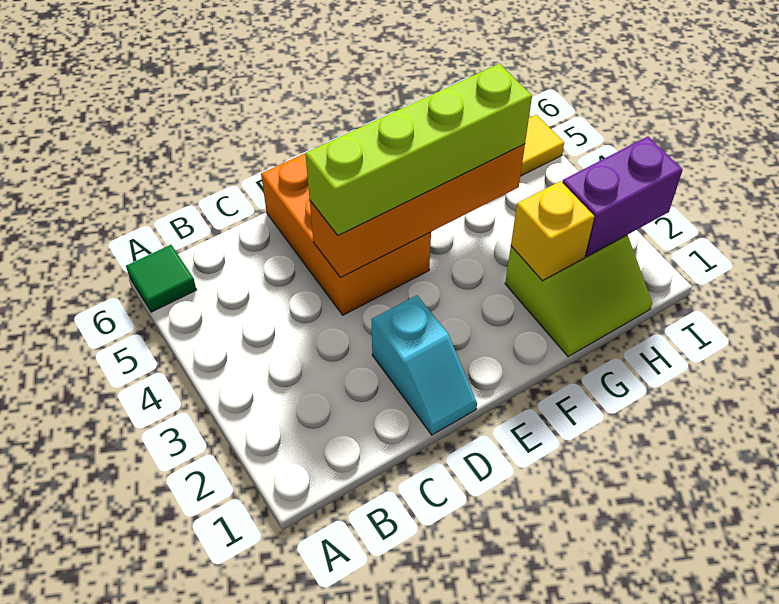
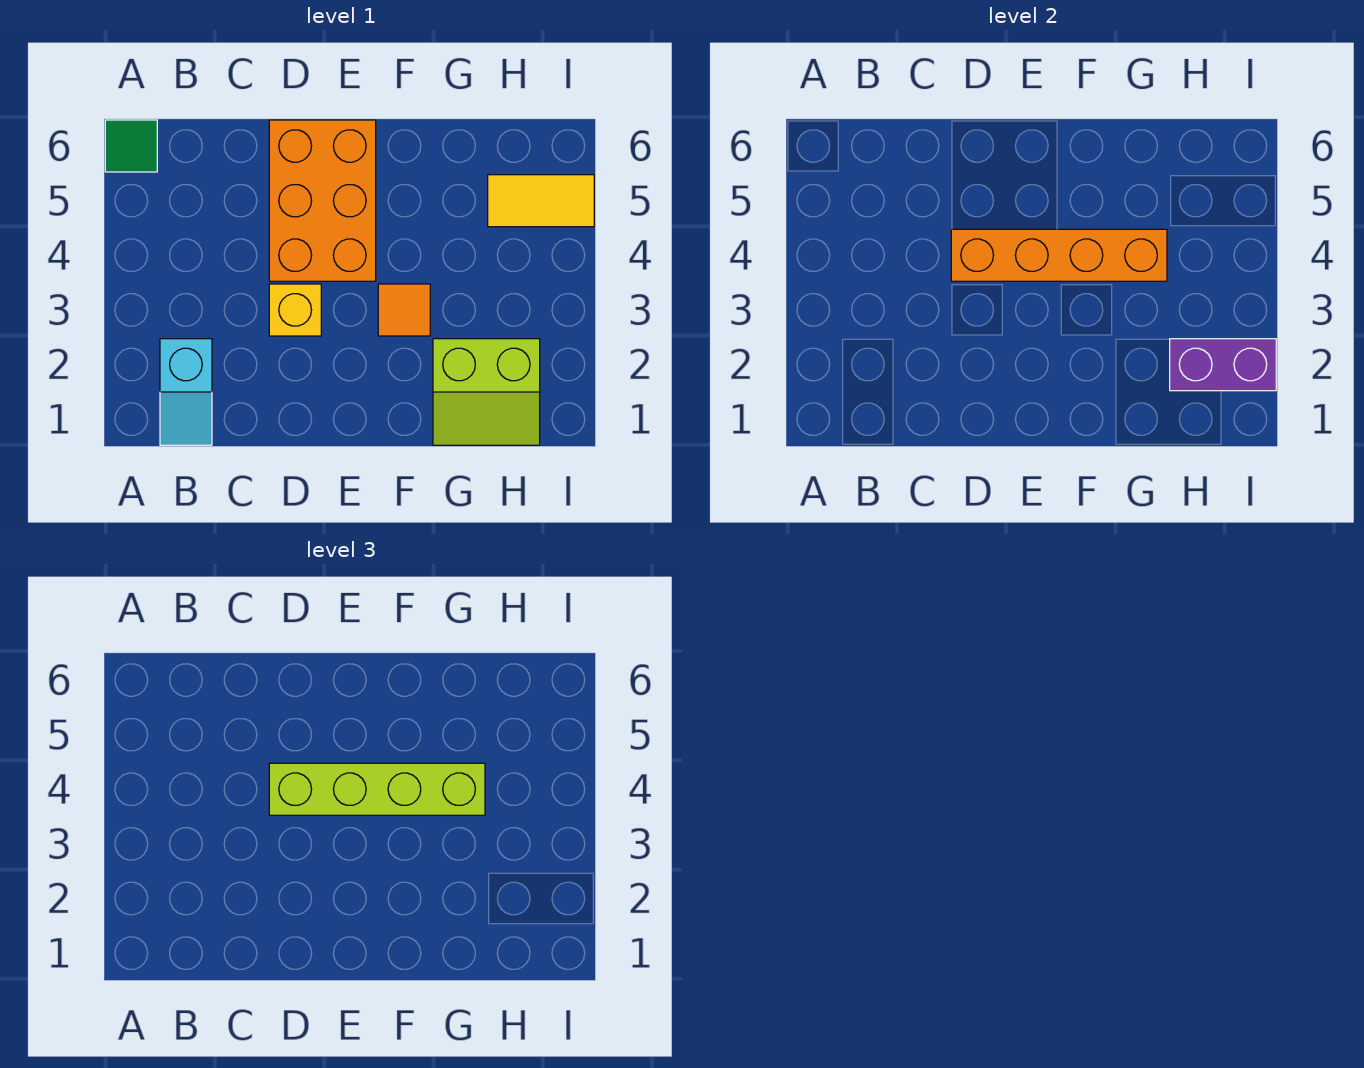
cyan 1x2 slope [371,295,477,435] -> cyan 1x2 slope moved to [160,339,212,445]
none -> orange 1x1 tile [378,284,430,336]
yellow 1x1 brick [511,181,594,281] -> yellow 1x1 brick moved to [269,284,321,336]

